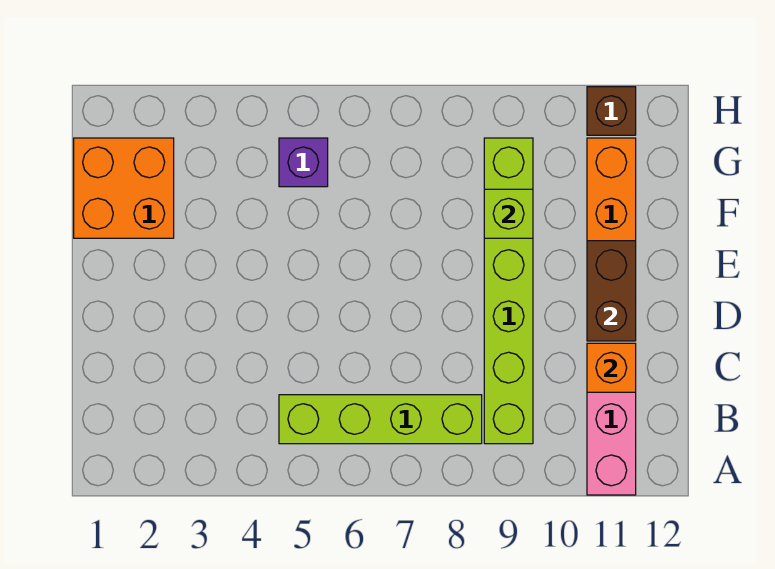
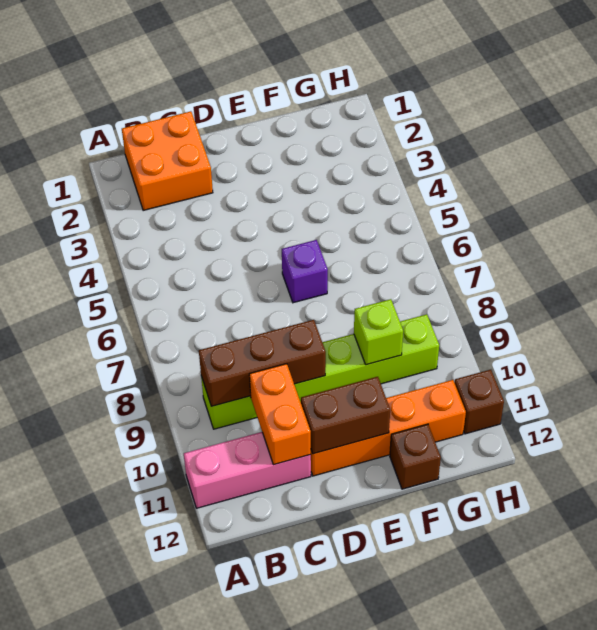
lime 1x4 brick [279,395,482,444] -> none
none -> brown 1x3 brick [199,320,326,406]
orange 1x1 brick [587,343,636,392] -> orange 1x2 brick [249,364,311,465]
orange 2x2 brick [74,138,174,238] -> orange 2x2 brick moved to [122,111,213,211]
none -> brown 1x1 brick [390,424,441,489]
purple 1x1 brick [279,138,328,187] -> purple 1x1 brick moved to [282,240,328,303]

